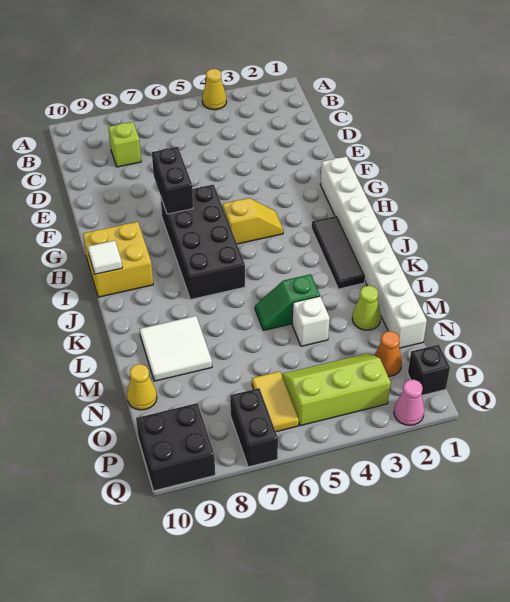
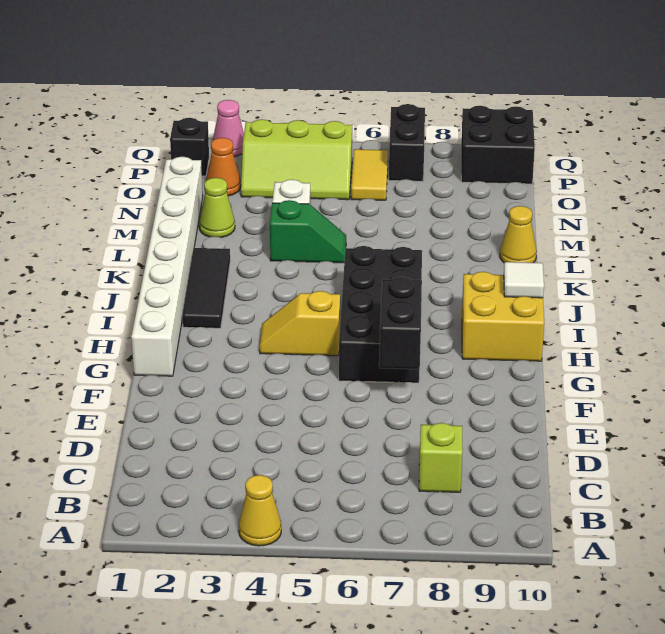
white 2x2 tile [140,316,212,381] -> none
yellow 1x1 cone [127,364,157,410] -> yellow 1x1 cone moved to [500,206,537,263]

